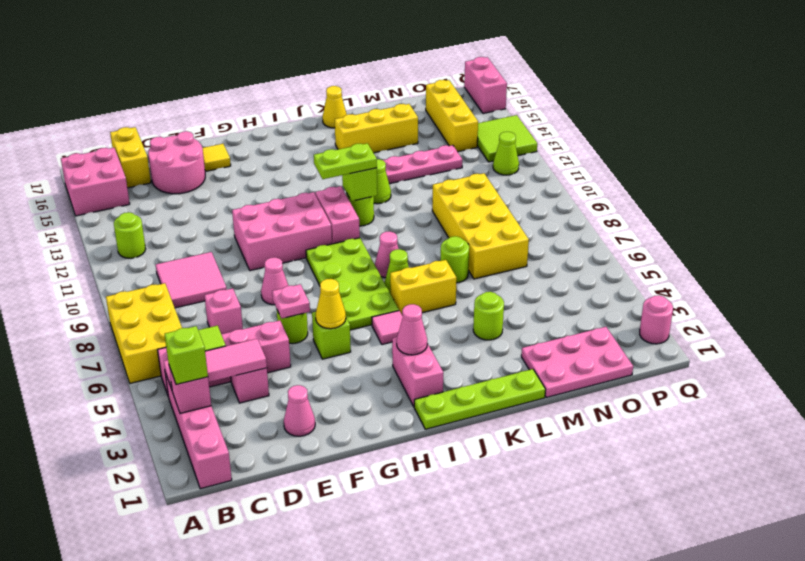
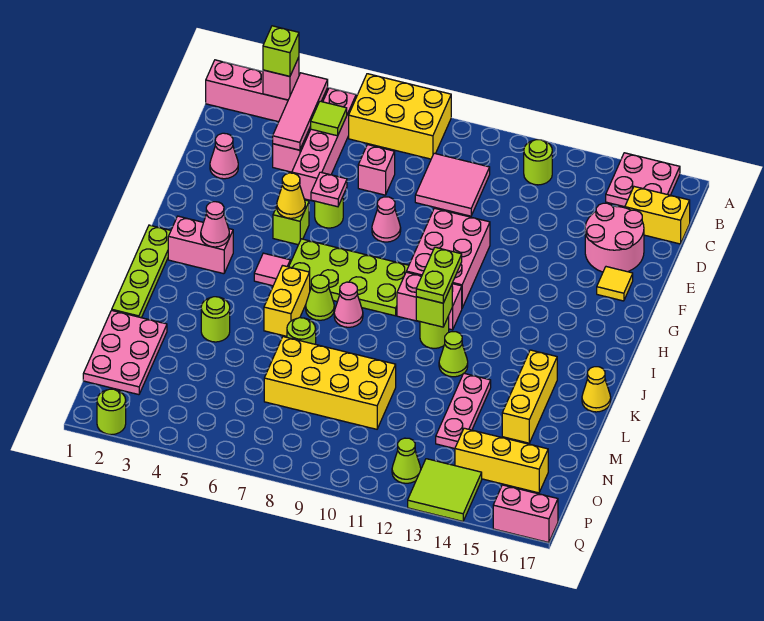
pink 2x2 brick [61,148,130,216] -> pink 2x2 plate [606,153,680,207]
pink 1x1 round brick [640,295,673,344] -> lime 1x1 round brick [97,389,126,435]

